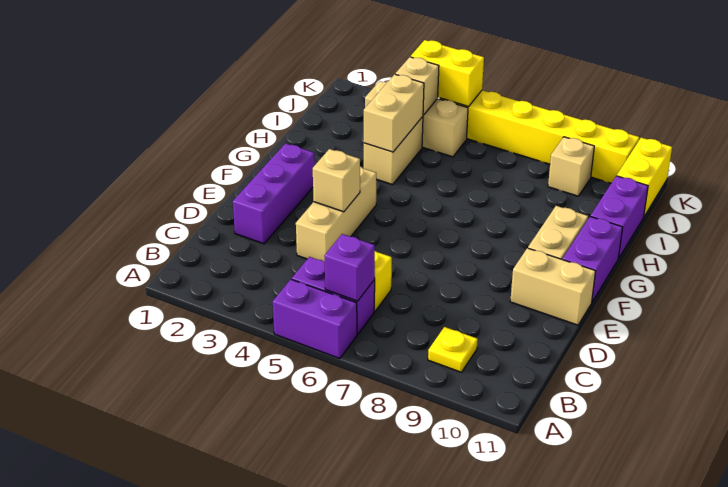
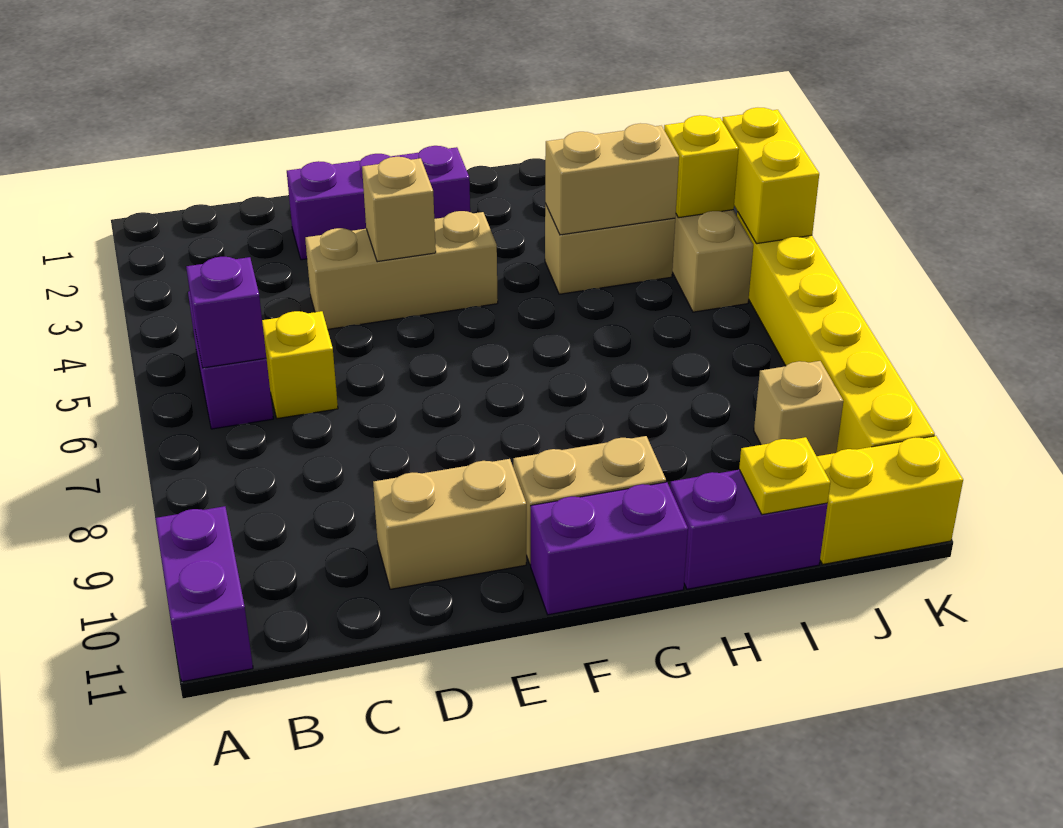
purple 1x2 brick [273,279,357,358] -> purple 1x2 brick moved to [155,506,253,682]
yellow 1x1 plate [428,327,478,372] -> yellow 1x1 plate moved to [739,437,830,515]
tan 1x2 brick [510,248,596,325] -> tan 1x2 brick turned to [373,459,526,589]
tan 1x1 brick [395,57,439,115] -> yellow 1x1 brick [664,115,739,218]

